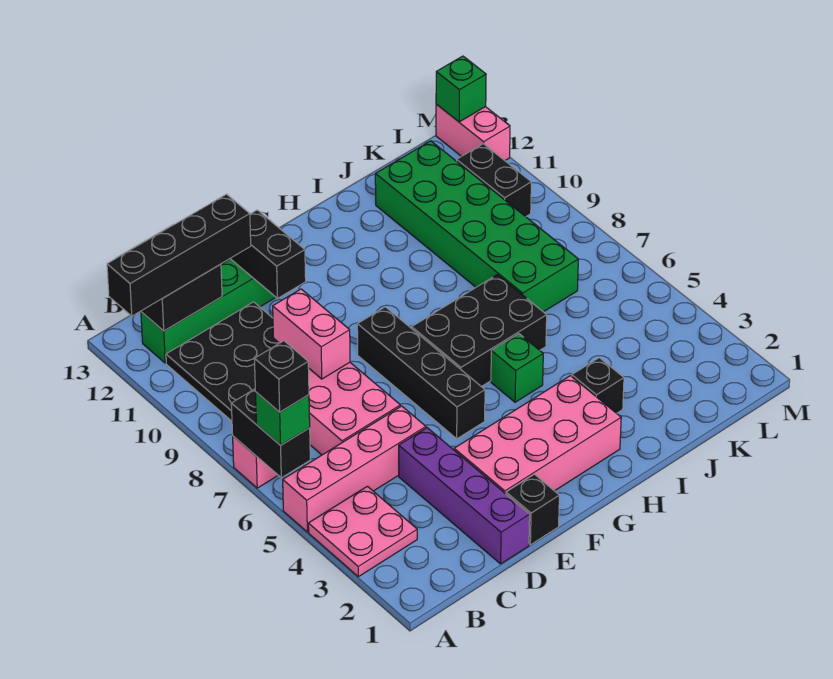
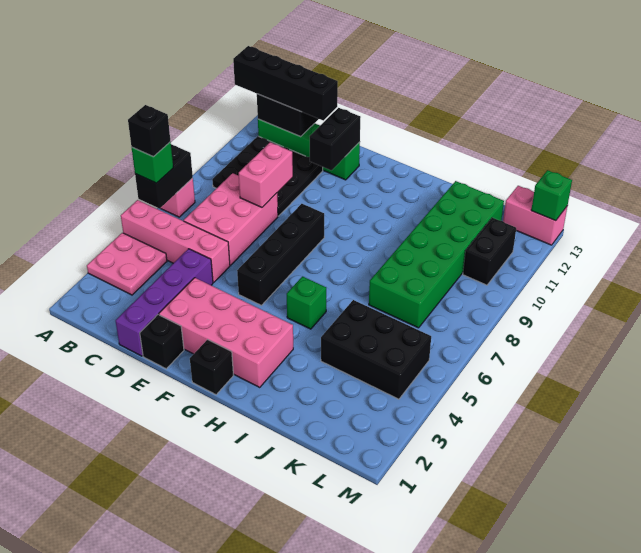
black 2x3 brick [412,275,547,387] -> black 2x3 brick moved to [321,300,431,399]
black 1x1 brick [572,358,624,413] -> black 1x1 brick moved to [190,340,234,395]
pink 1x2 brick [436,104,510,160] -> pink 1x2 brick turned to [503,186,567,245]

